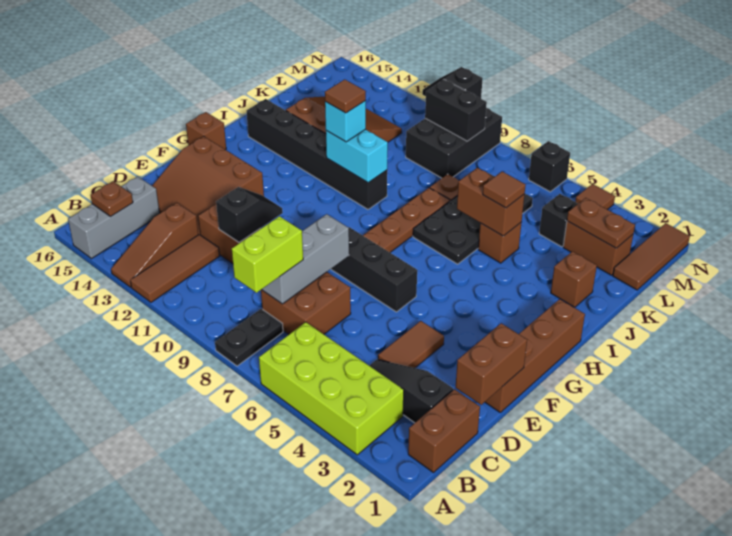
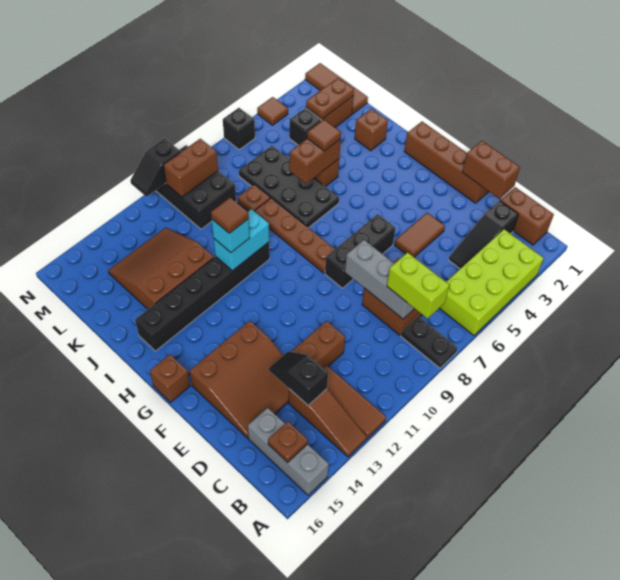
brown 1x2 tile [378,321,444,368] -> brown 1x2 tile turned to [395,213,445,257]
black 1x2 slope [216,187,283,242] -> black 1x2 slope moved to [269,351,328,405]
black 1x2 brick [425,79,487,141] -> brown 1x2 brick [163,139,218,197]

